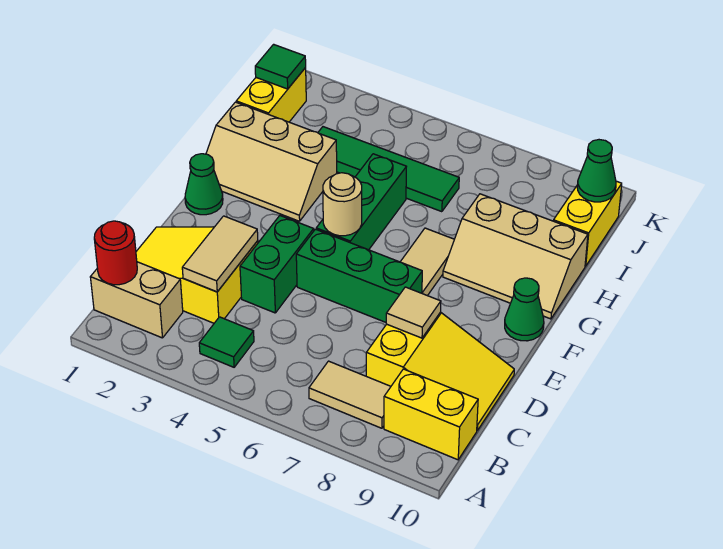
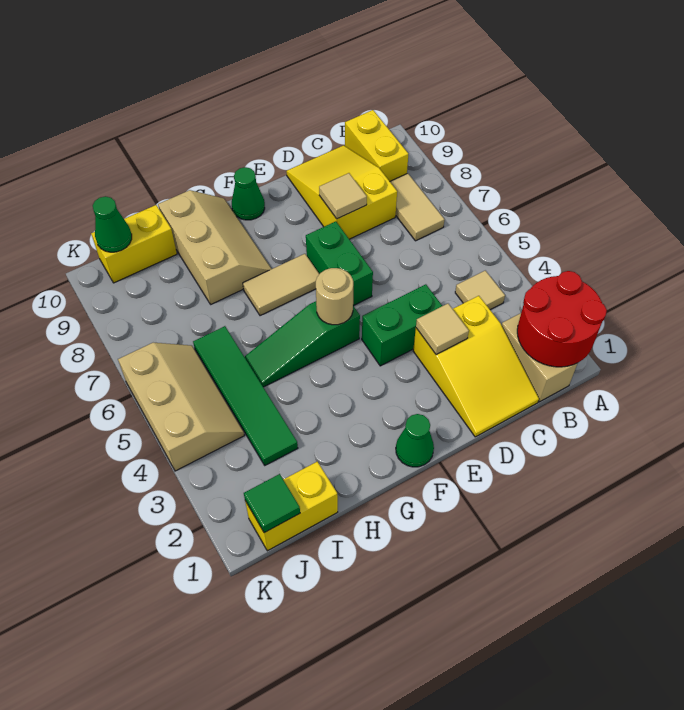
red 1x1 round brick [94,221,137,285] -> red 2x2 round brick [517,271,607,367]
green 1x1 tile [199,317,254,367] -> tan 1x1 tile [455,271,505,310]
tan 1x2 tile [182,216,258,292] -> tan 1x1 tile [416,304,469,355]
green 1x3 brick [296,229,422,322] -> green 1x2 brick [306,221,373,306]
green 1x3 brick [316,154,406,250] -> green 1x3 slope [245,301,360,387]
tan 2x3 slope [206,102,337,221] -> tan 2x3 slope moved to [118,343,244,471]

